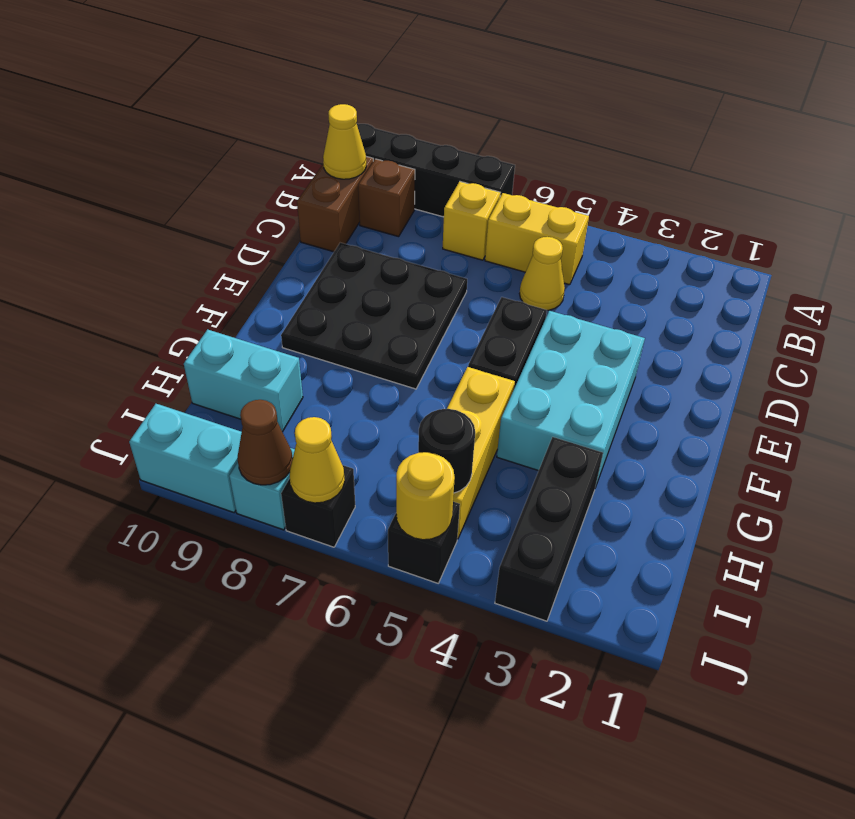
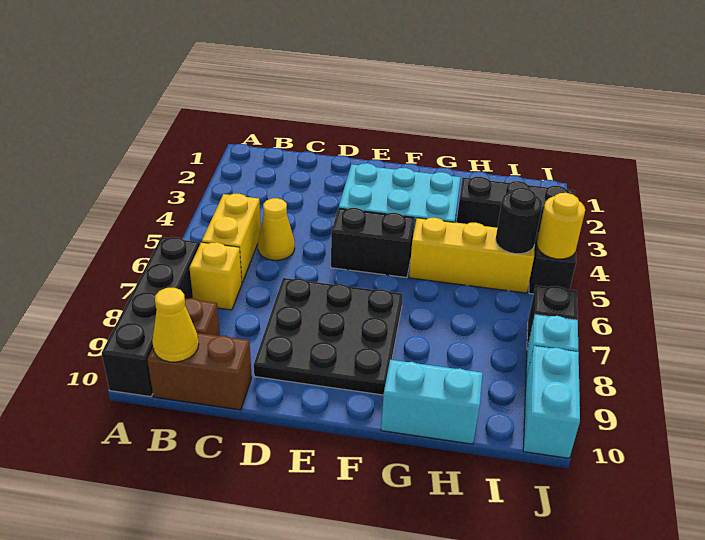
cyan 1x2 brick [184,329,303,432] -> cyan 1x2 brick turned to [381,360,482,444]
yellow 1x1 cone [290,417,345,503] -> none
brown 1x1 cone [238,400,293,485] -> none

